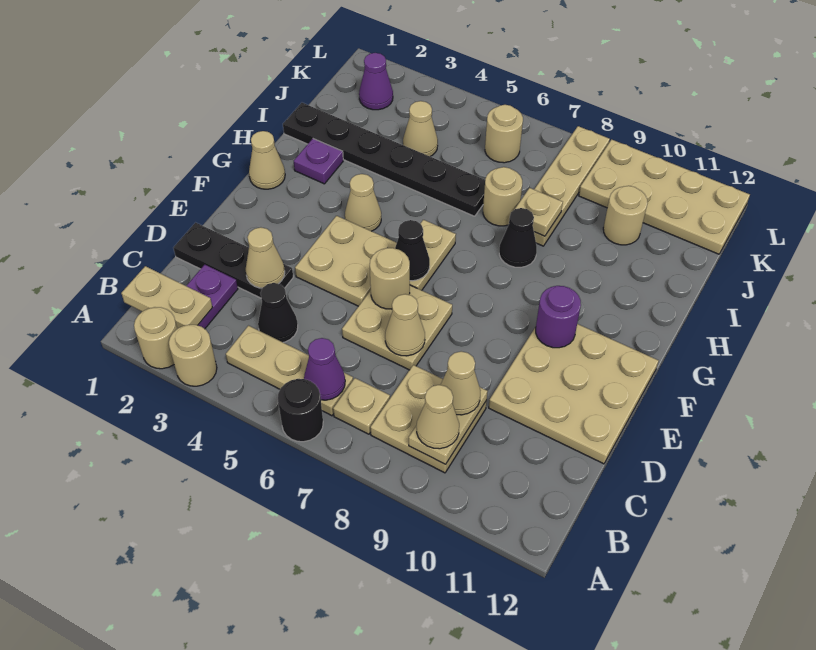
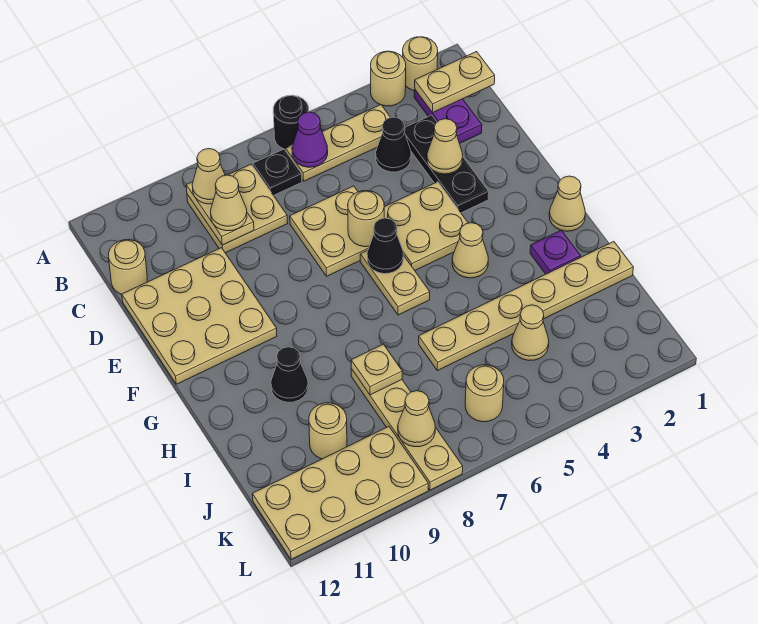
tan 1x1 plate [333,378,390,434] -> black 1x1 plate [253,149,302,195]
black 1x3 plate [174,223,293,298] -> black 1x3 plate turned to [405,115,489,213]
tan 1x1 cone [385,294,425,356] -> tan 1x1 cone moved to [398,391,435,447]
purple 1x1 round brick [536,286,581,348] -> none
black 1x1 cone [499,208,537,267] -> black 1x1 cone moved to [271,347,308,402]
black 1x6 plate [283,103,485,216] -> tan 1x6 plate [419,242,633,371]
tan 1x1 round brick [483,167,522,226] -> tan 1x1 round brick moved to [109,240,147,294]
purple 1x1 cone [359,53,393,110] -> none

